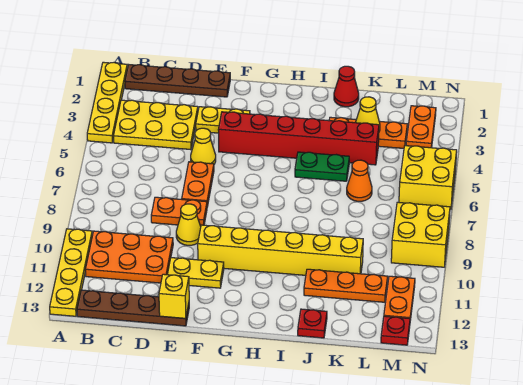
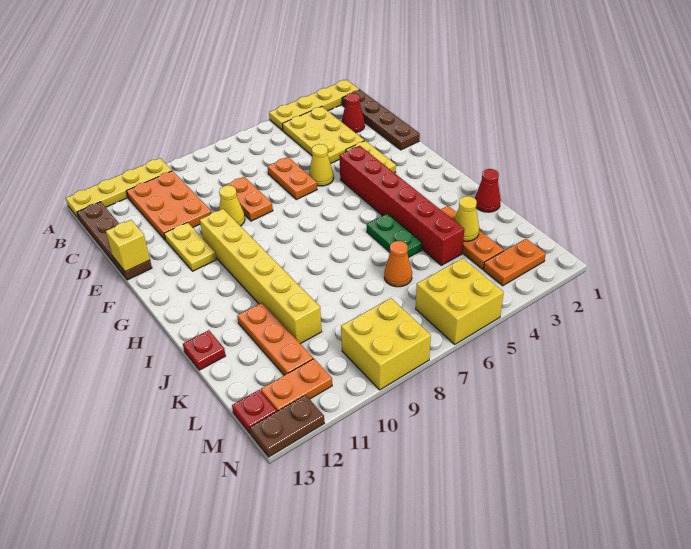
none -> red 1x1 cone [342,93,365,133]
orange 1x2 plate [182,162,214,207] -> orange 1x2 plate turned to [267,157,317,200]
none -> brown 1x2 plate [250,395,324,457]

